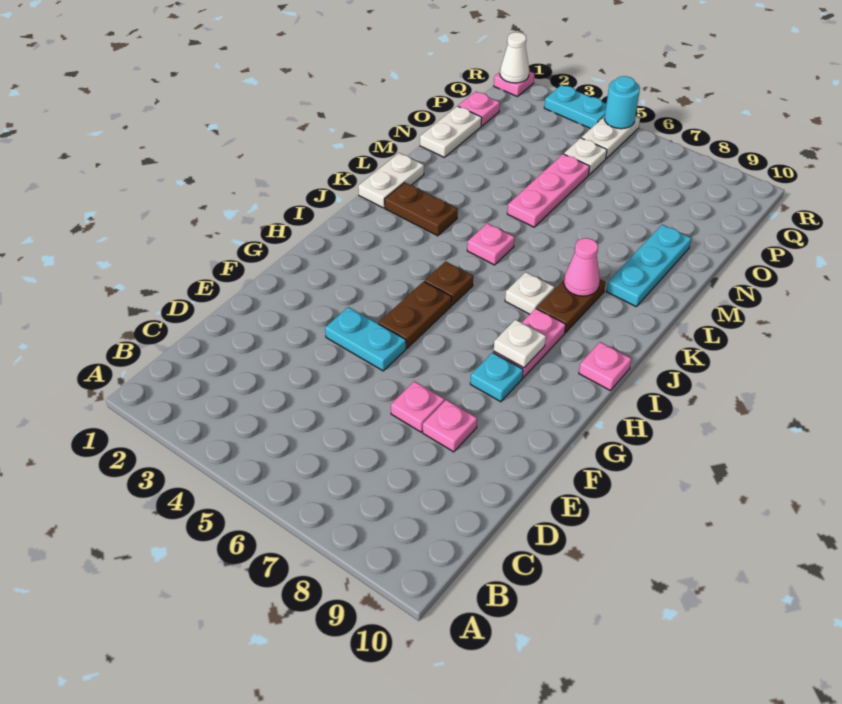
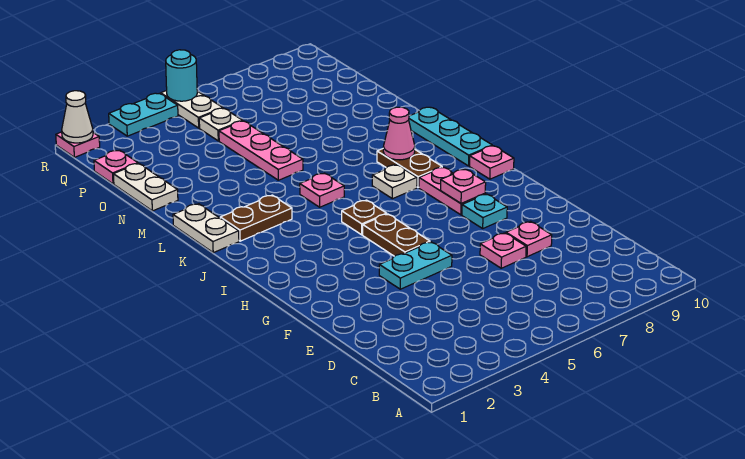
white 1x1 plate [494,320,546,368] -> pink 1x1 plate [441,169,486,204]
cyan 1x3 plate [606,225,691,307] -> cyan 1x3 plate moved to [409,107,492,166]

